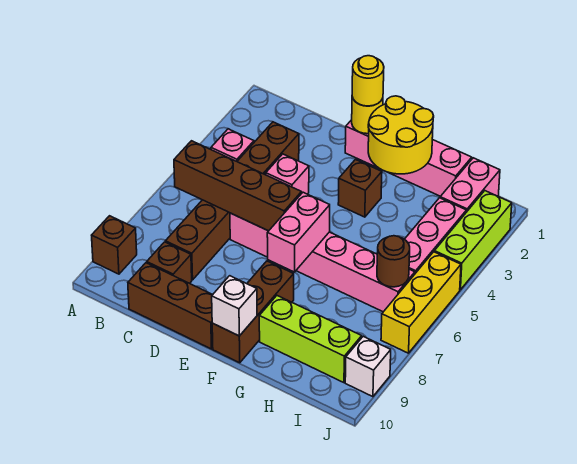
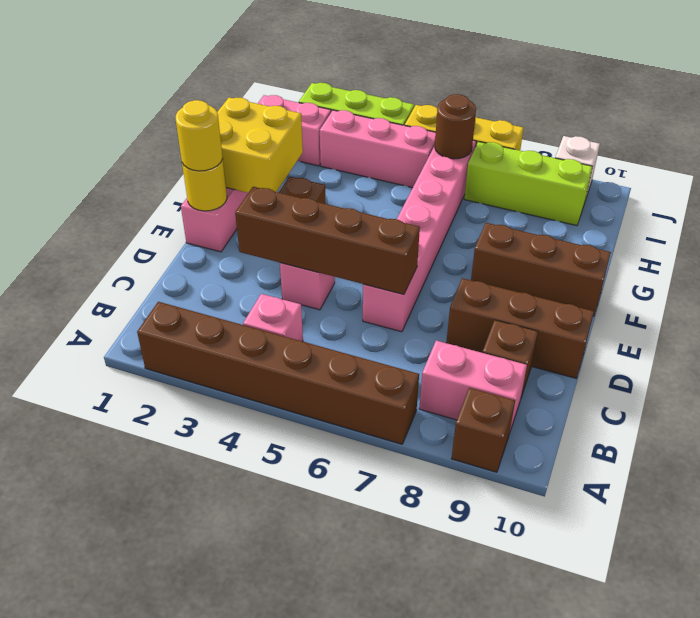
brown 1x4 brick [174,141,302,231] -> brown 1x4 brick turned to [235,187,420,295]
brown 1x6 brick [165,122,299,280] -> brown 1x6 brick moved to [137,302,419,444]
brown 1x3 brick [128,263,213,349] -> brown 1x3 brick turned to [446,278,594,378]
yellow 2x2 round brick [368,96,434,174] -> yellow 2x2 brick [218,98,303,193]
pink 1x2 brick [267,192,330,272] -> pink 1x2 brick moved to [419,341,527,433]
white 1x1 brick [212,276,257,336] -> none
lime 1x3 brick [259,296,362,383] -> lime 1x3 brick turned to [464,142,592,226]

